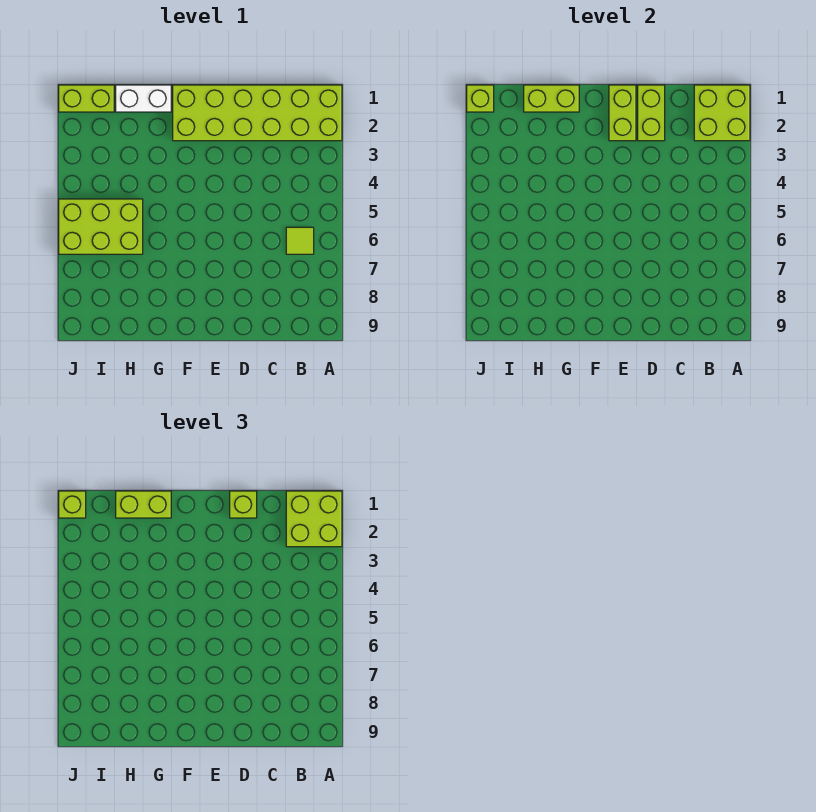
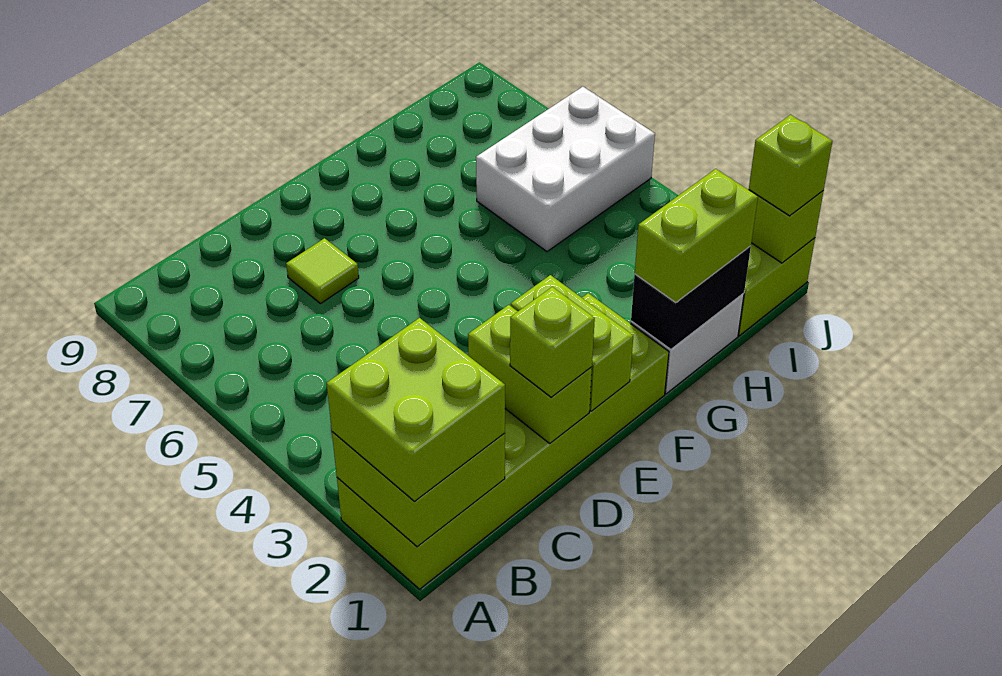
lime 1x1 tile [286,227,314,254] -> lime 1x1 tile moved to [286,238,359,304]
lime 1x2 brick [524,85,579,112] -> black 1x2 brick [631,246,751,349]
lime 2x3 brick [59,199,143,254] -> white 2x3 brick [476,87,655,252]

